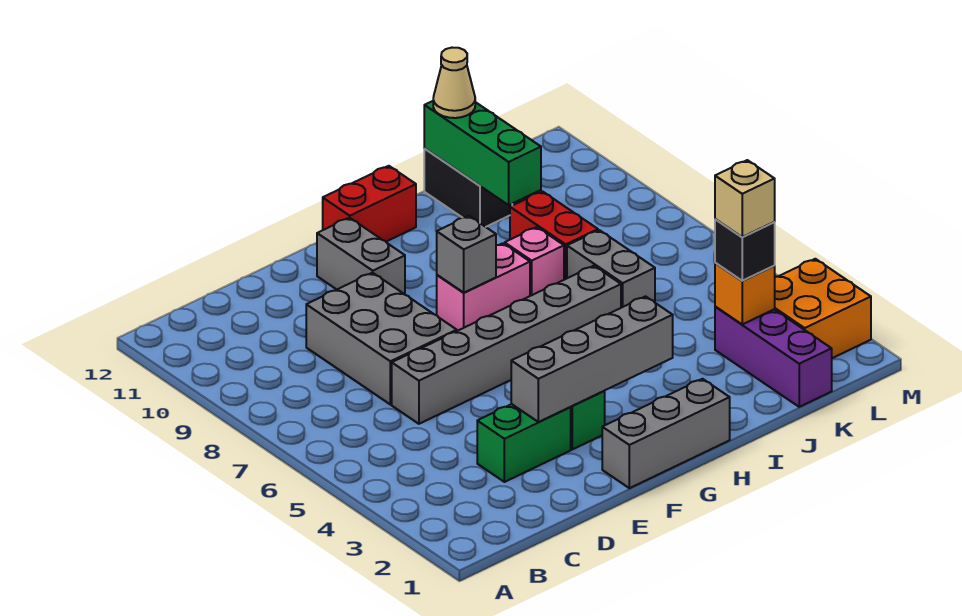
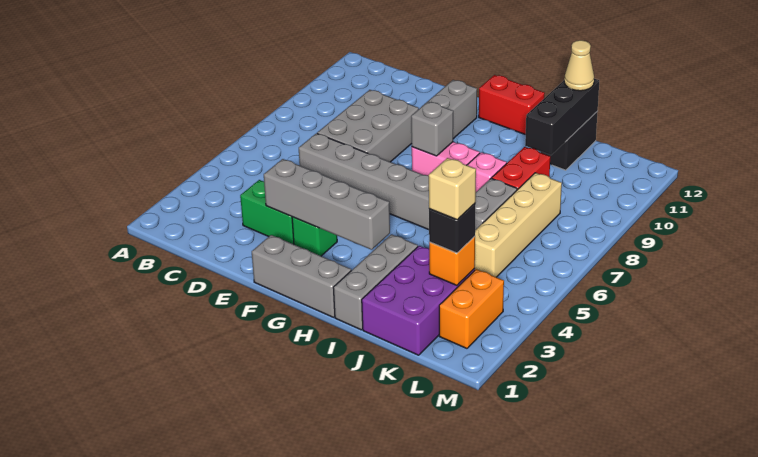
none -> grey 1x3 brick [333,234,418,330]
green 1x3 brick [424,101,541,205] -> black 1x3 brick [525,79,599,155]
purple 1x3 brick [715,307,832,407] -> purple 2x3 brick [362,246,475,355]
none -> tan 1x4 brick [474,173,562,277]
orange 2x2 brick [775,259,871,358] -> orange 1x2 brick [439,269,504,348]

